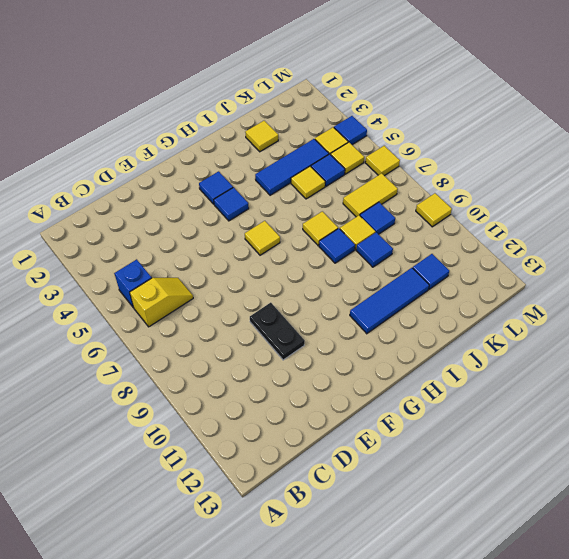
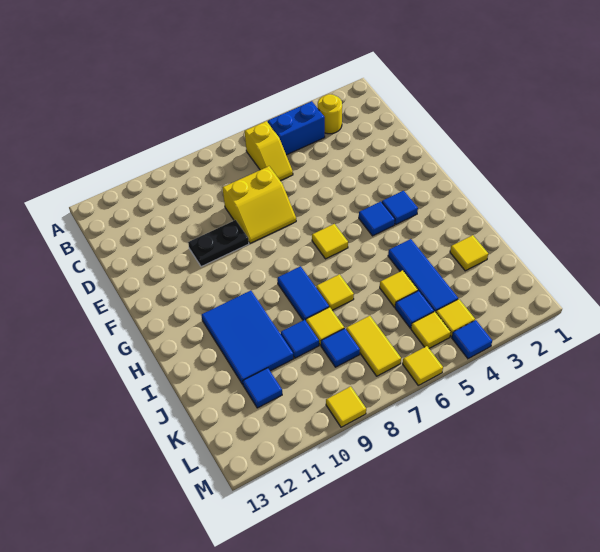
none -> yellow 1x1 round brick [318,94,342,134]
blue 1x1 brick [114,259,152,308] -> blue 1x2 brick [268,101,325,155]
none -> yellow 2x2 slope [223,166,296,243]
blue 1x3 tile [350,268,429,334] -> blue 2x3 tile [201,291,294,384]
blue 1x1 tile [319,229,355,263] -> blue 1x2 tile [277,266,329,321]

